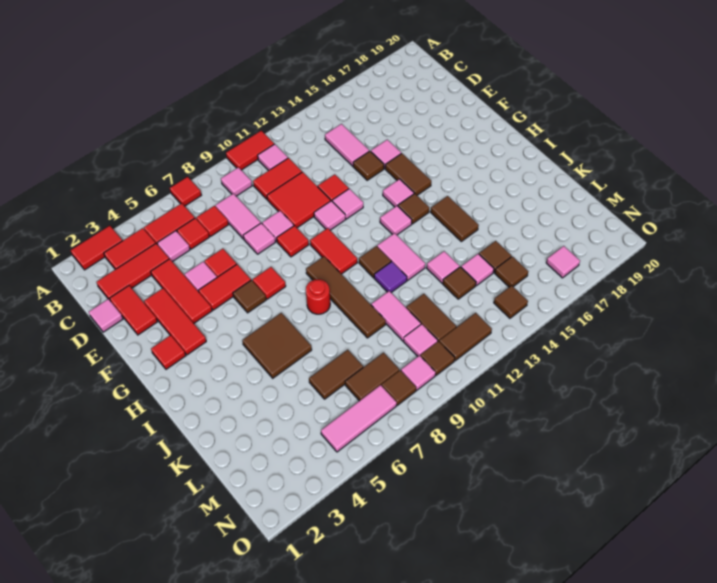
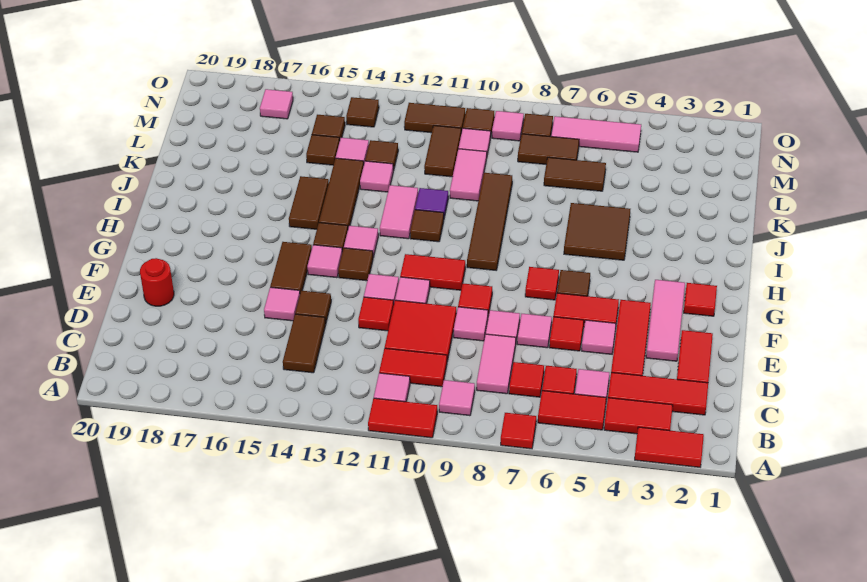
pink 1x2 tile [325,124,369,166] -> brown 1x2 tile [283,314,326,373]
pink 1x1 tile [89,299,123,332] -> pink 1x1 tile moved to [517,314,552,348]
red 1x3 tile [144,288,206,355] -> pink 1x3 tile [646,280,685,361]
red 1x2 tile [310,228,357,274] -> red 1x2 tile turned to [400,254,465,290]
none -> brown 1x1 tile [338,248,373,281]
red 1x1 round brick [306,279,330,314] -> red 1x1 round brick moved to [140,258,174,306]
none -> brown 1x3 tile [319,158,364,228]

